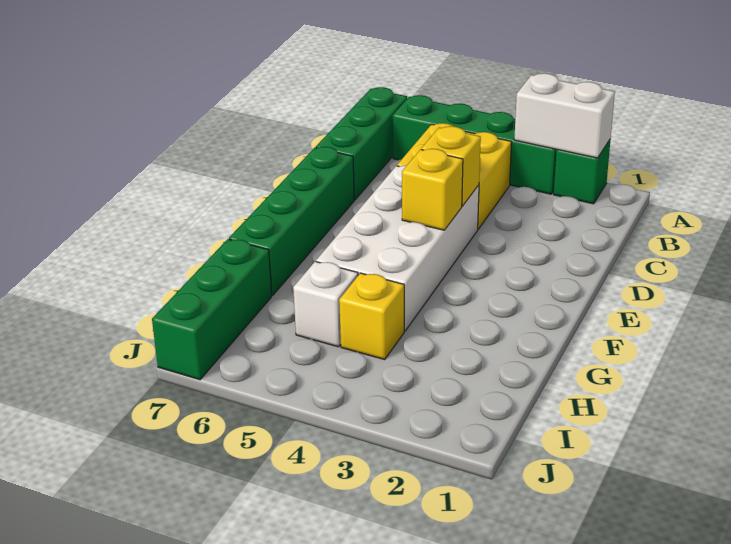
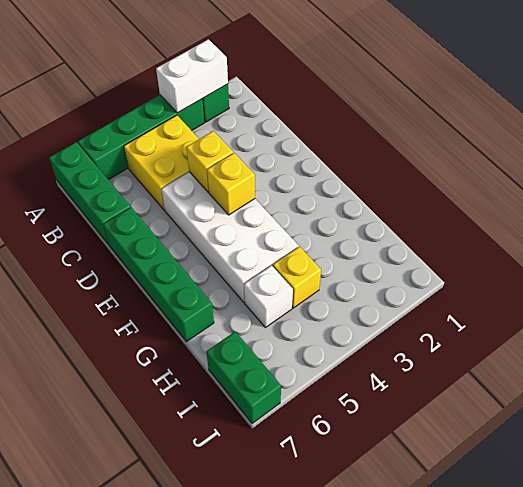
green 1x3 brick [152,239,272,380] -> green 1x2 brick [206,331,281,424]

